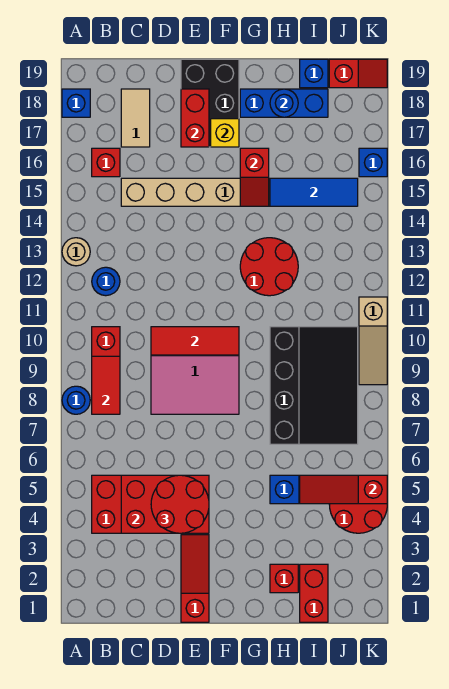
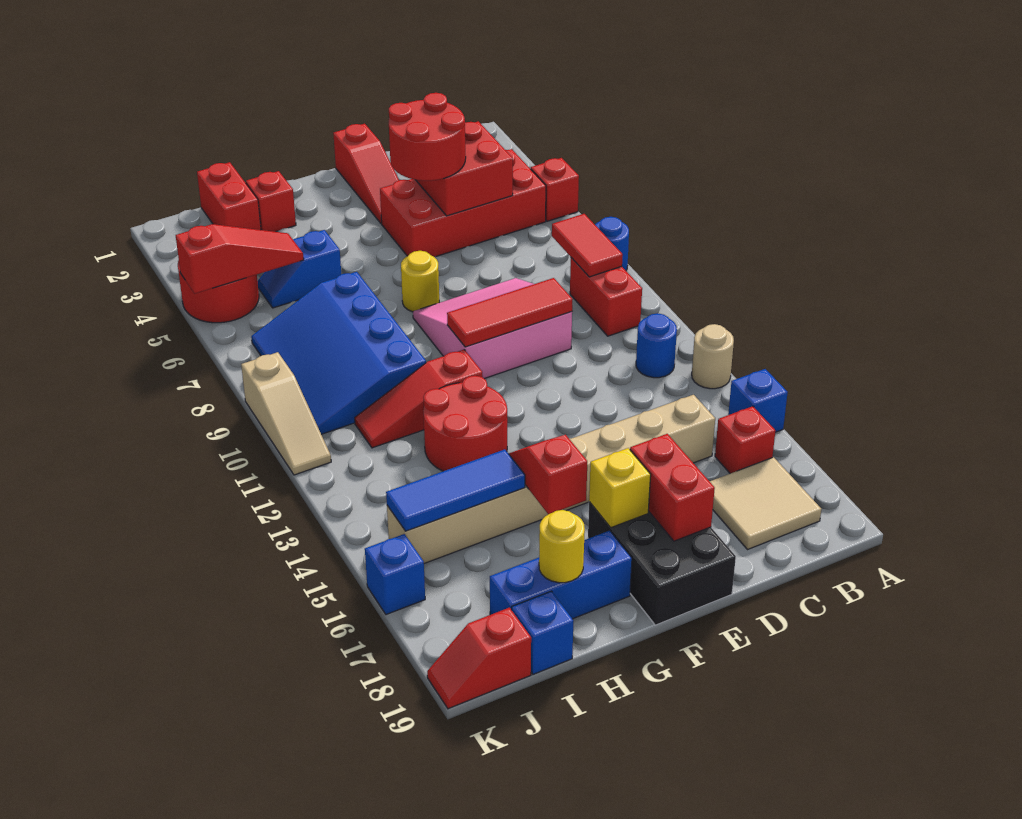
none -> red 1x1 brick [531,158,579,221]
blue 1x1 brick [62,89,90,117] -> blue 1x1 brick moved to [728,369,788,432]
tan 1x2 tile [121,89,150,147] -> tan 2x2 tile [710,457,821,550]
none -> yellow 1x1 round brick [401,251,439,312]
none -> red 1x3 slope [355,350,483,448]
black 3x4 slope [270,327,358,444] -> blue 3x4 slope [251,272,426,434]
blue 1x1 round brick [270,89,298,117] -> yellow 1x1 round brick [539,510,585,583]
tan 1x3 slope [359,297,387,385] -> tan 1x3 slope turned to [241,352,331,475]

